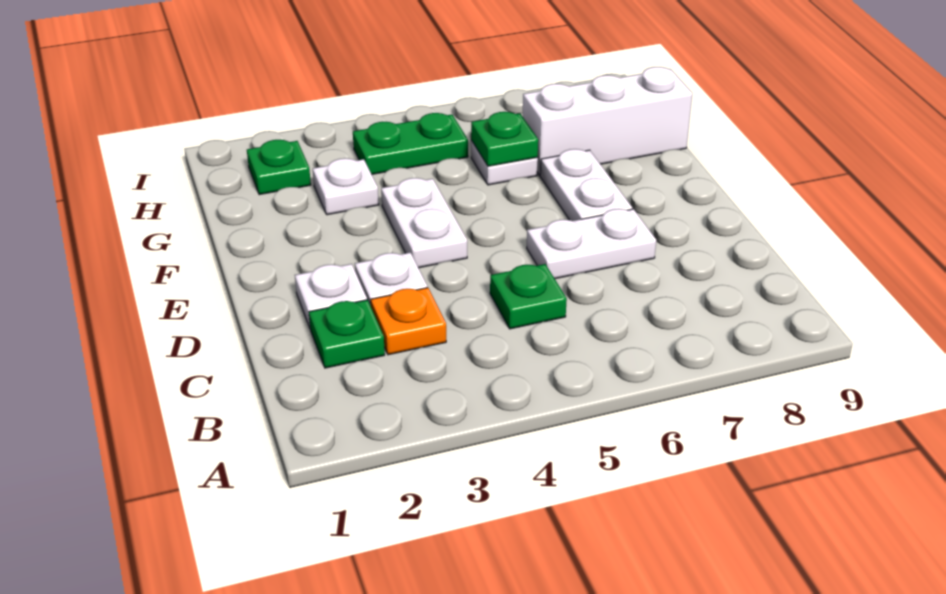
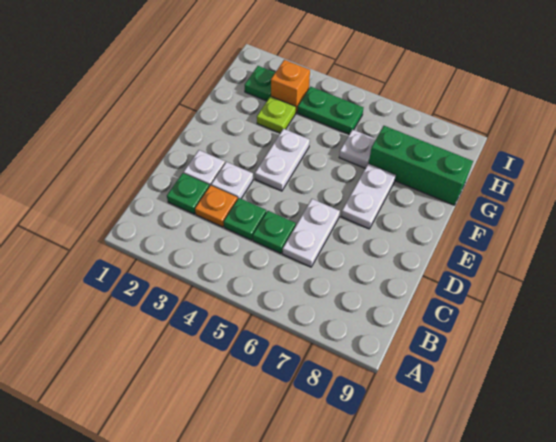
white 1x2 plate [527,209,656,279] -> white 1x2 plate turned to [283,199,340,267]
white 1x1 plate [313,158,379,215] -> lime 1x1 plate [257,96,296,133]
green 1x1 plate [471,112,538,166] -> green 1x1 plate moved to [224,198,266,240]
white 1x3 brick [523,67,692,175] -> green 1x3 brick [369,126,473,205]
none -> orange 1x1 brick [271,60,310,112]

